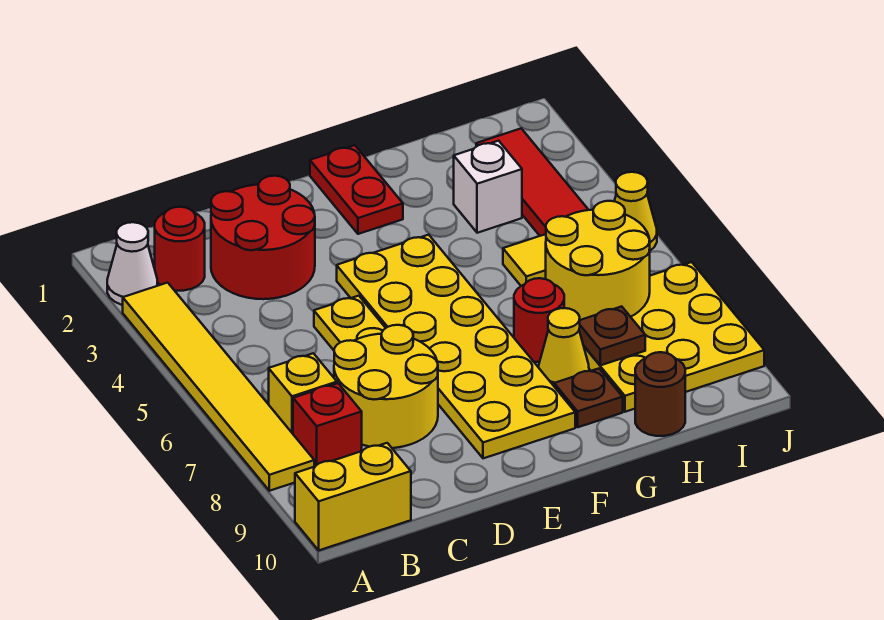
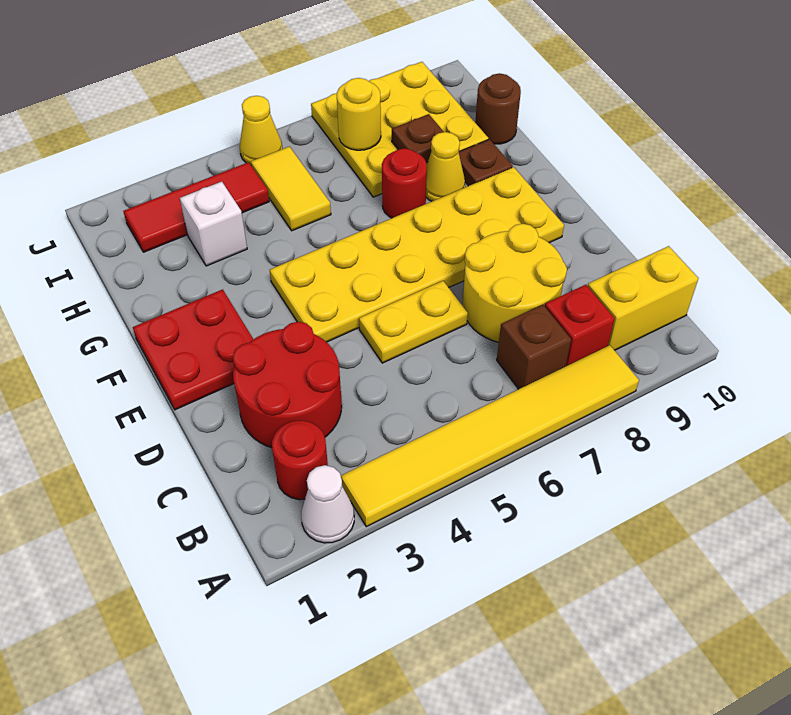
yellow 1x2 brick [295,443,411,550] -> yellow 1x2 brick turned to [588,246,698,350]
yellow 1x1 brick [269,353,337,434] -> brown 1x1 brick [497,305,571,389]
red 1x2 plate [310,145,403,234] -> red 2x2 plate [133,289,253,410]
yellow 2x2 round brick [546,201,650,320] -> yellow 1x1 round brick [337,78,381,150]

